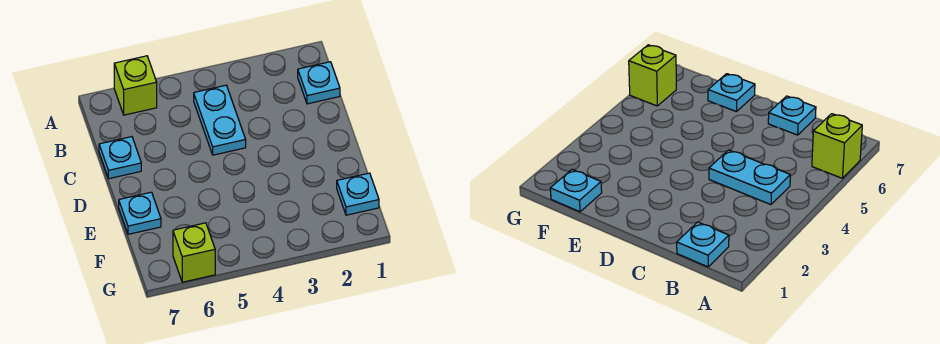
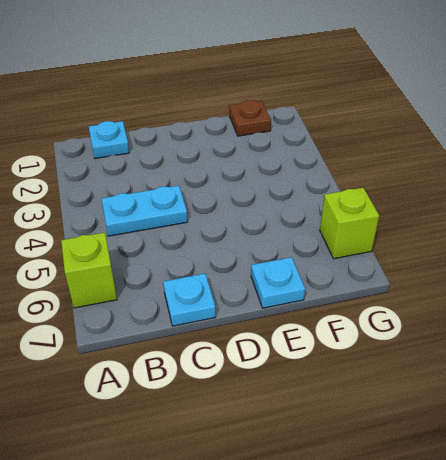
cyan 1x1 plate [337,173,379,215] -> brown 1x1 plate [229,100,271,136]

